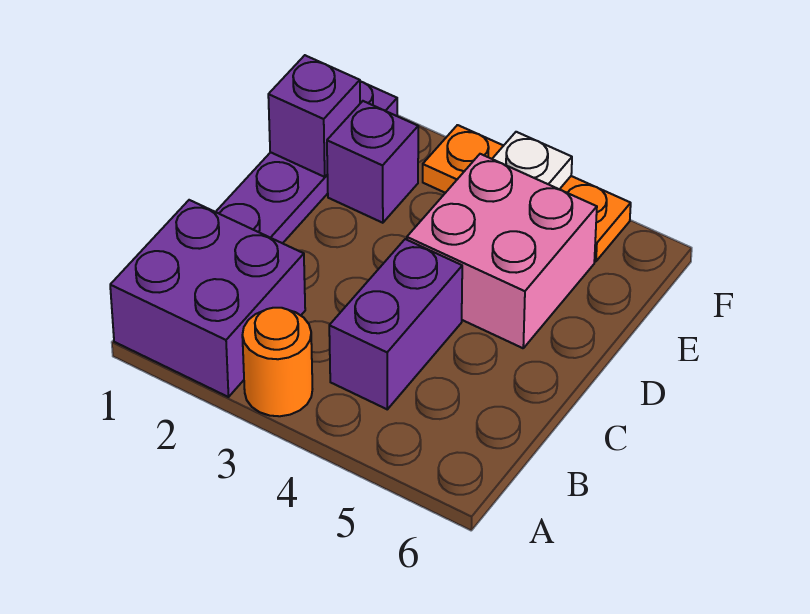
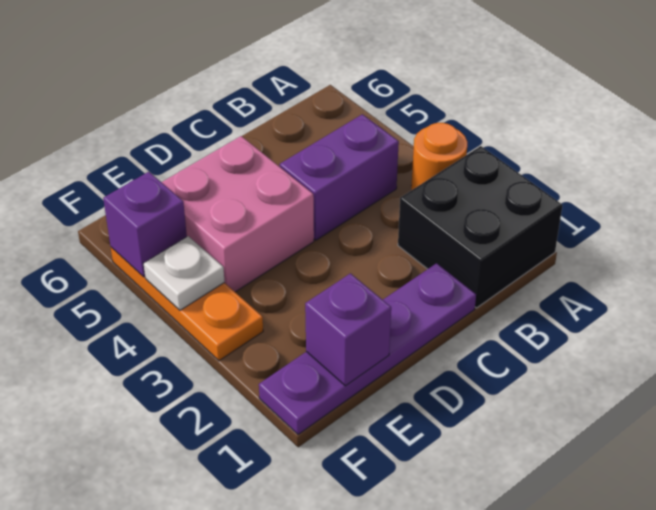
purple 2x2 brick [110,200,305,397] -> black 2x2 brick [398,146,563,308]
purple 1x1 brick [327,101,418,223] -> purple 1x1 brick moved to [103,172,187,277]

